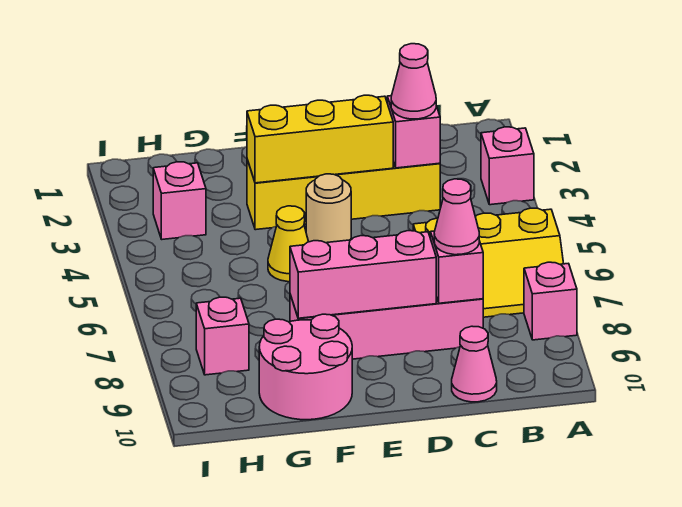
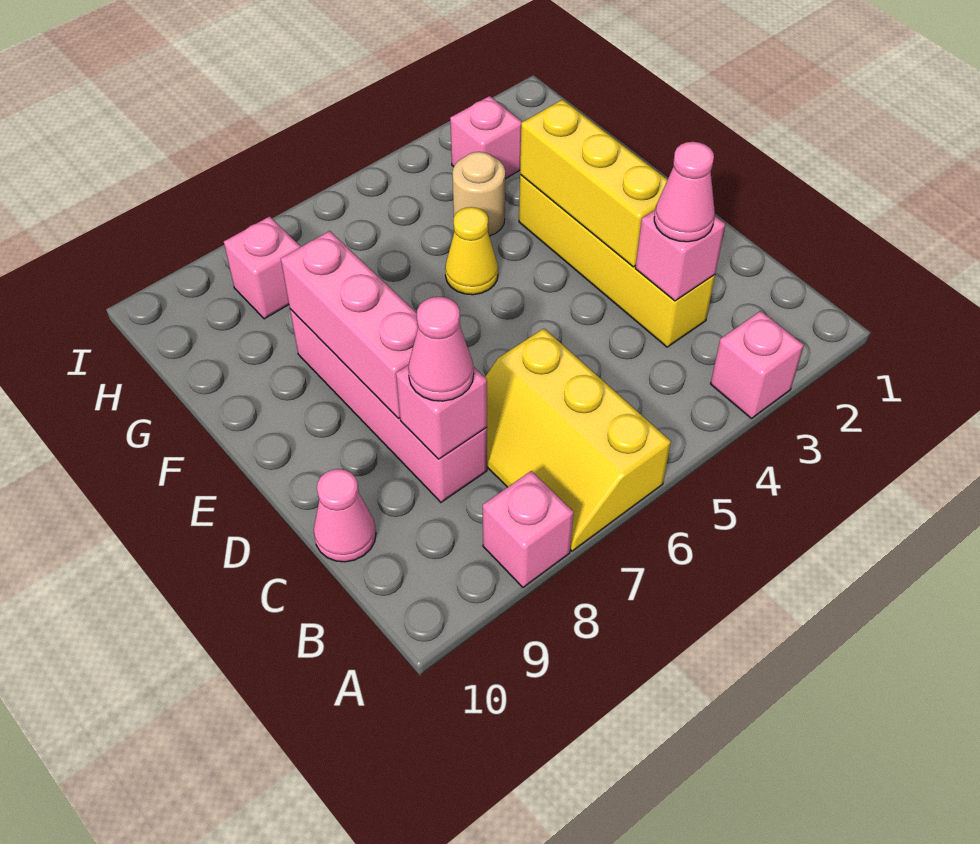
tan 1x1 round brick [306,174,351,243] -> tan 1x1 round brick moved to [453,152,505,236]
pink 2x2 round brick [259,314,352,420] -> none

